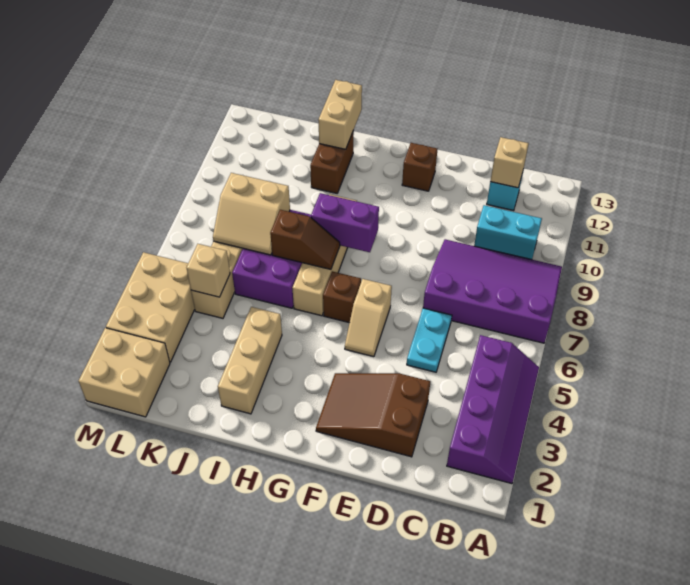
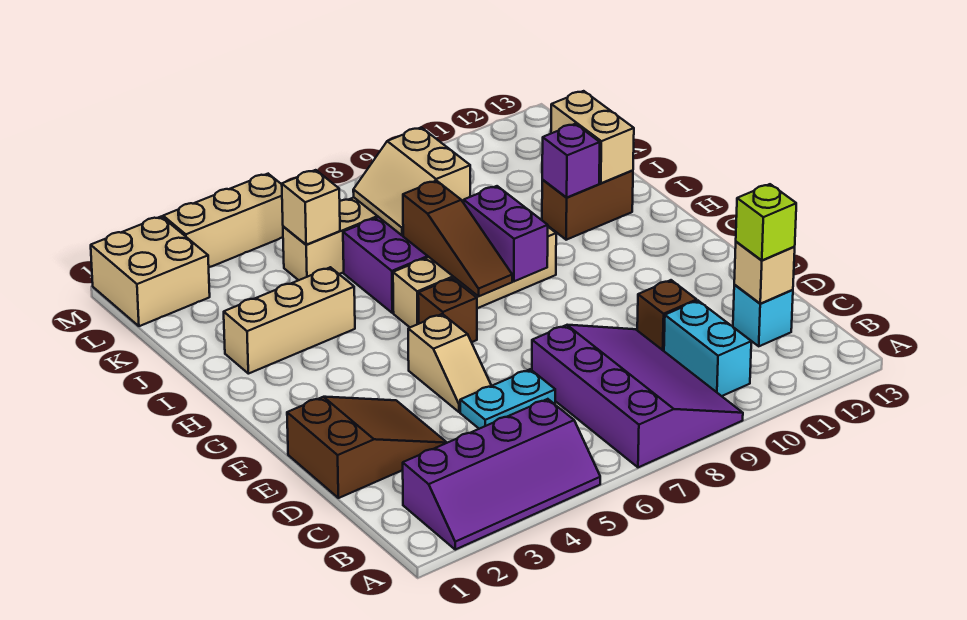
none -> lime 1x1 brick [736,184,796,260]
brown 2x3 slope [316,373,430,457] -> brown 2x3 slope turned to [287,397,447,498]
tan 1x2 slope [345,279,392,357] -> tan 1x2 slope turned to [408,314,492,412]
brown 1x1 brick [402,143,438,191] -> brown 1x1 brick moved to [637,280,697,351]
brown 1x2 slope [270,210,340,269] -> brown 1x3 slope [403,181,512,296]
none -> purple 1x1 brick [542,124,600,198]
tan 1x2 brick [318,80,362,149] -> tan 1x2 brick turned to [551,91,634,183]
tan 2x3 brick [106,252,195,362] -> tan 1x3 brick [163,174,283,267]

